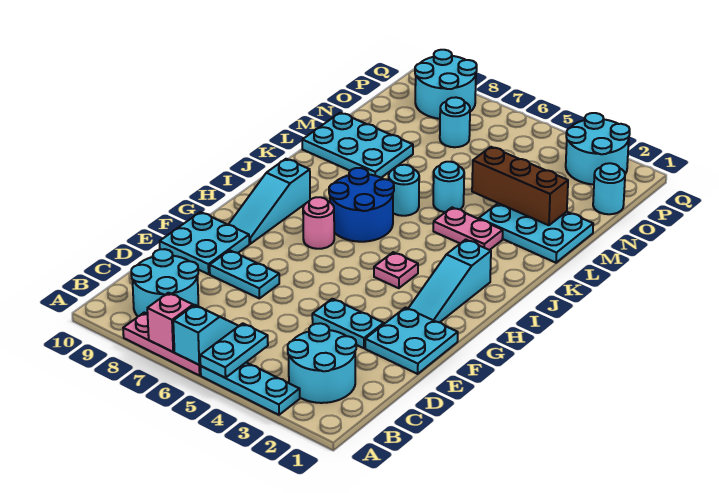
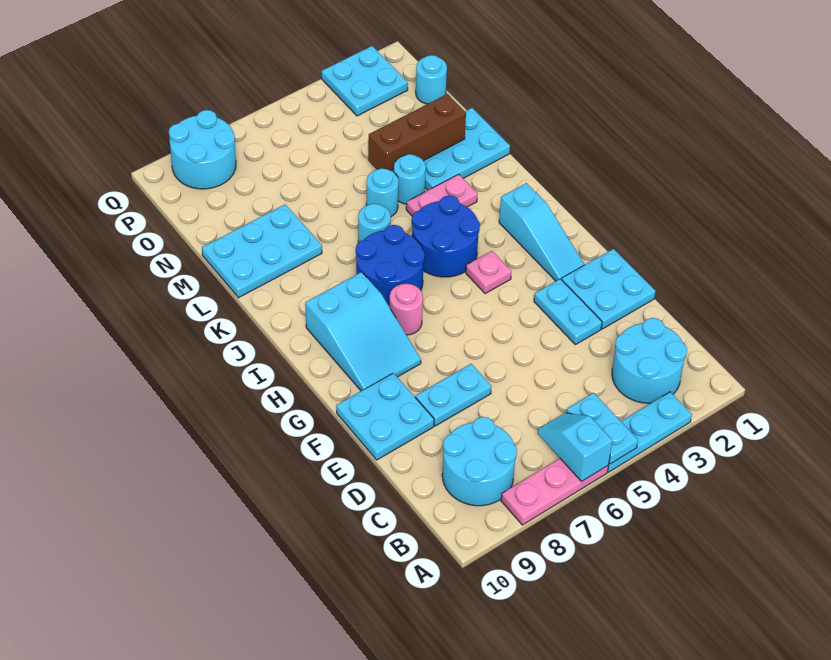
pink 1x1 brick [147,293,193,352] -> none
cyan 1x2 plate [312,299,384,348] -> cyan 1x2 plate turned to [534,279,602,345]
cyan 1x3 slope [228,159,310,244] -> cyan 2x3 slope [305,272,421,391]
none -> blue 2x2 round brick [411,195,480,277]
cyan 1x1 round brick [440,97,470,147] -> cyan 1x1 round brick moved to [394,154,426,204]
cyan 2x2 round brick [566,113,630,185] -> cyan 2x2 plate [322,46,408,116]

